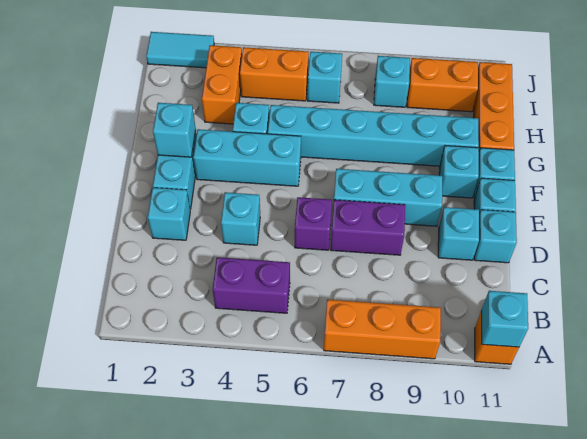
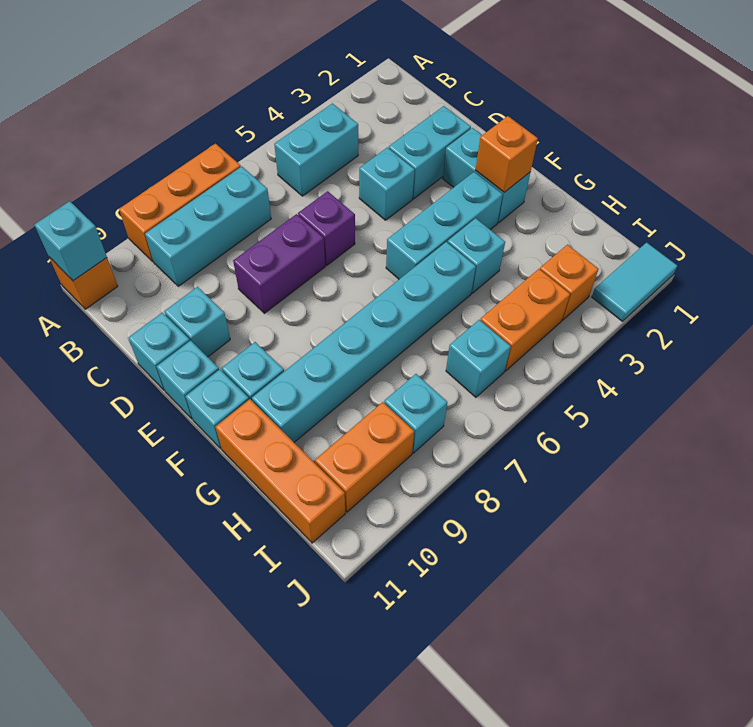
purple 1x2 brick [213,257,290,313] -> cyan 1x2 brick [274,103,358,196]
cyan 1x1 brick [148,188,190,240] -> cyan 1x2 brick [389,106,471,199]
cyan 1x3 brick [334,169,442,226] -> cyan 1x3 brick moved to [145,166,271,286]
cyan 1x1 brick [153,103,196,157] -> orange 1x1 brick [476,116,538,192]
orange 1x2 brick [202,45,242,124] -> orange 1x1 brick [540,245,599,320]

